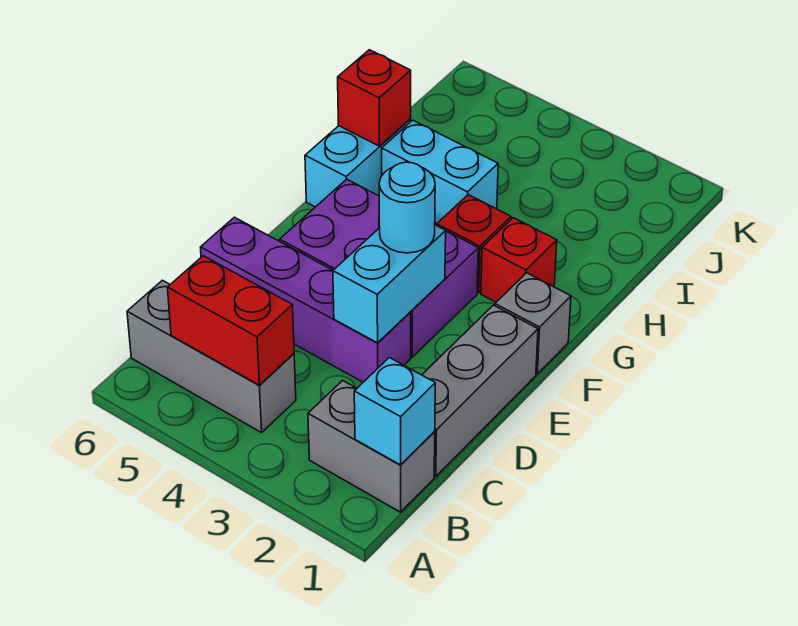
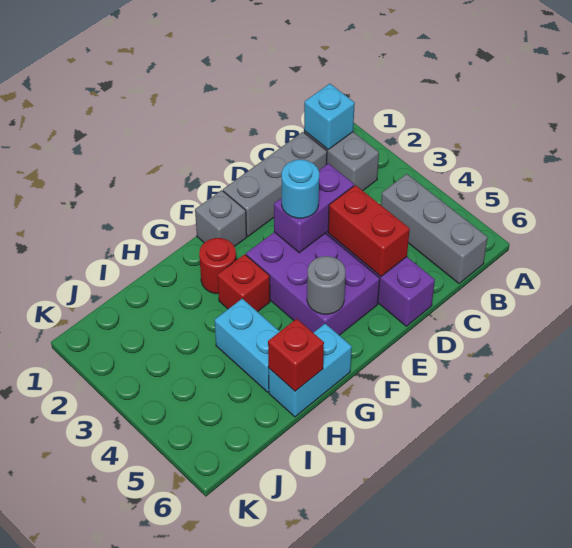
red 1x2 brick [167,256,294,385] -> red 1x2 brick moved to [328,185,410,277]
cyan 1x2 brick [333,225,446,343] -> purple 1x2 brick [274,164,354,253]
none -> grey 1x1 round brick [307,256,345,314]
red 1x1 brick [481,218,557,302] -> red 1x1 round brick [199,238,236,294]

